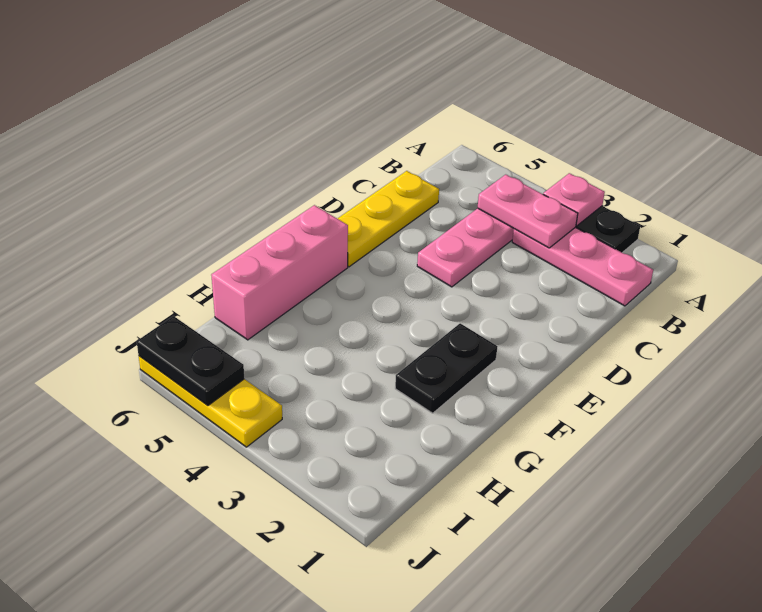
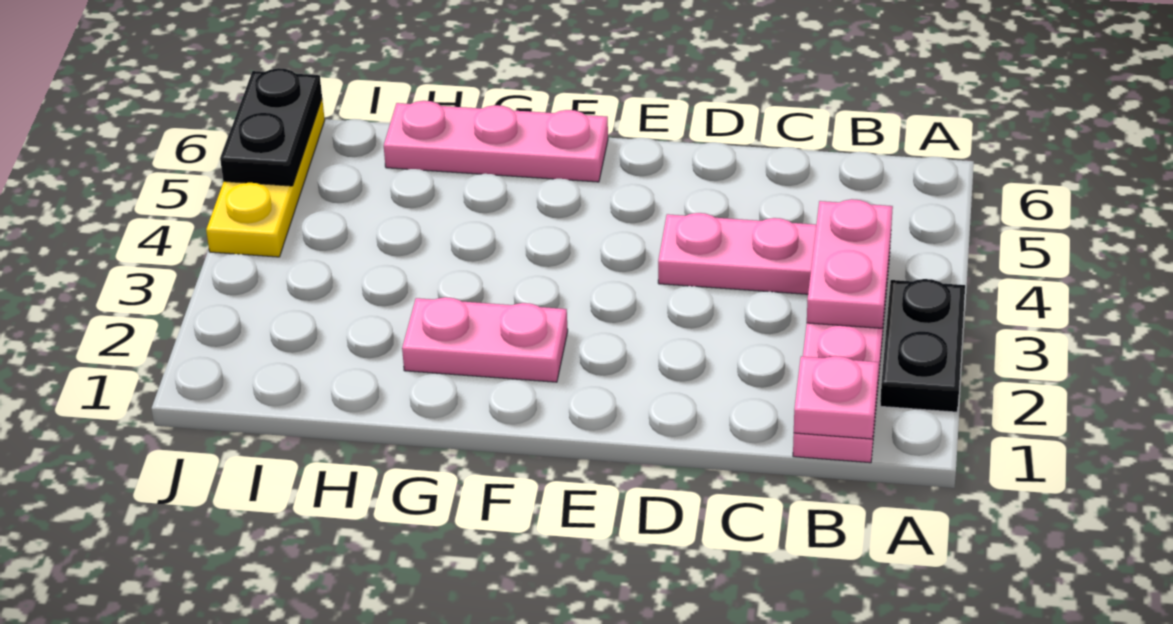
pink 1x1 plate [543,173,605,226] -> pink 1x1 plate moved to [794,356,879,439]
yellow 1x3 plate [338,171,439,267] -> none
black 1x2 plate [395,323,498,413] -> pink 1x2 plate [402,297,568,382]
pink 1x3 brick [211,205,348,340] -> pink 1x3 plate [384,101,608,182]

